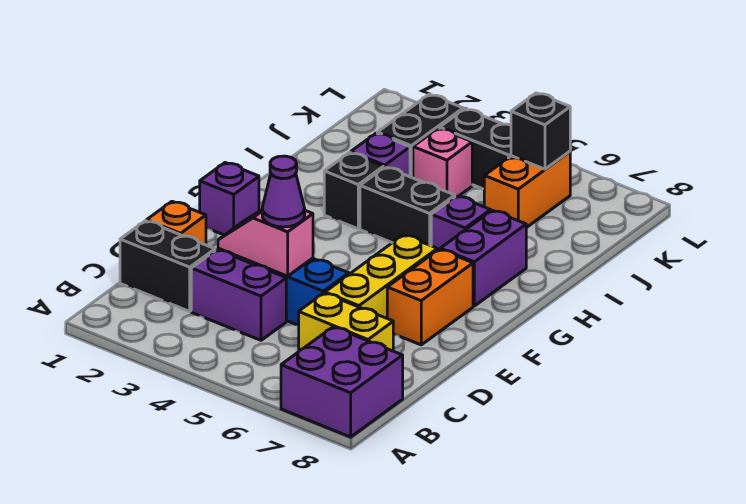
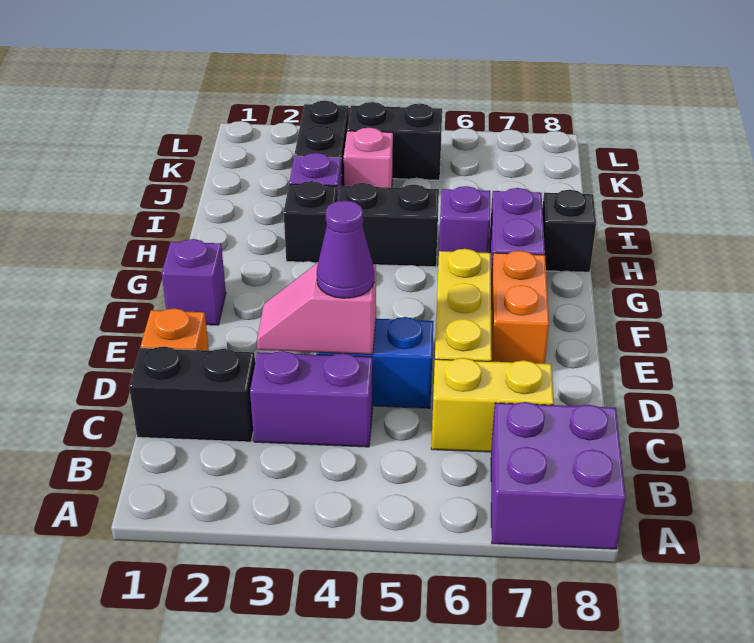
orange 1x2 brick [484,151,570,228] -> none
black 1x1 brick [511,93,570,169] -> black 1x1 brick moved to [542,190,596,272]

